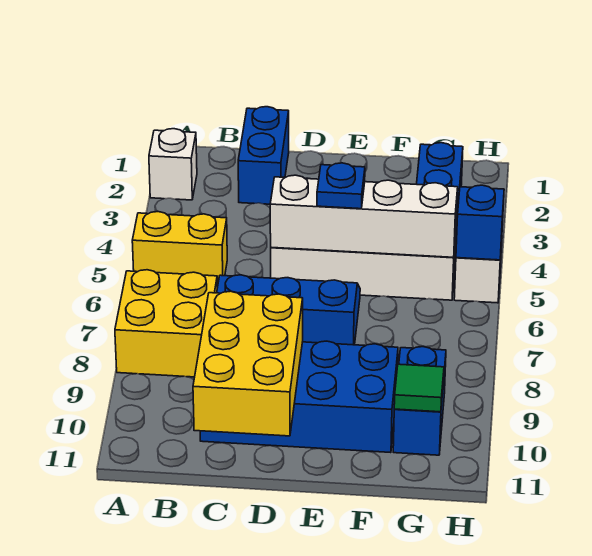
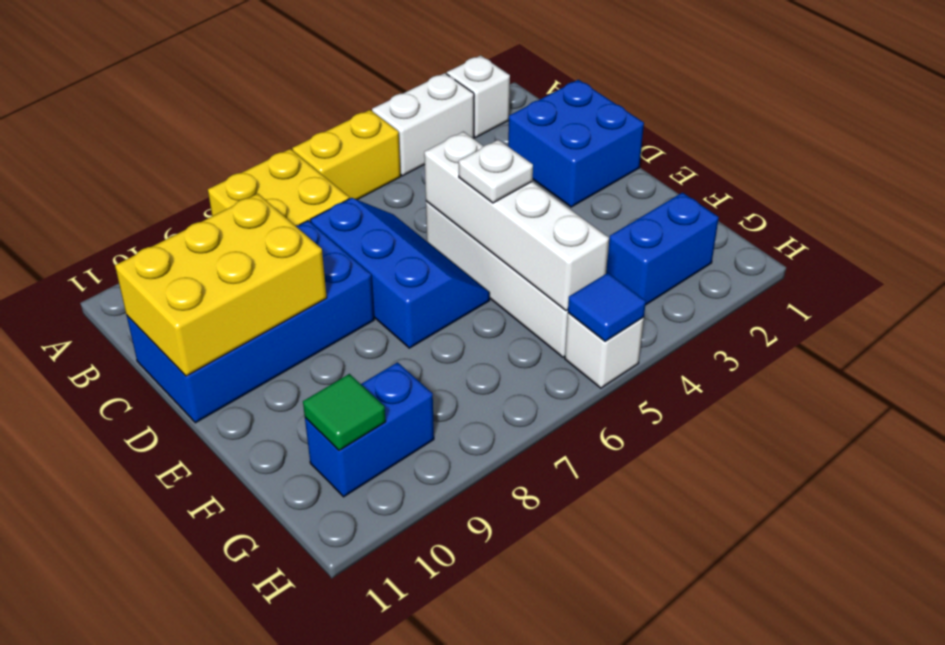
none -> white 1x2 brick [372,73,474,176]
yellow 1x2 brick [132,212,227,287] -> yellow 1x2 brick turned to [292,110,401,200]
blue 1x2 brick [238,107,289,204] -> blue 2x2 brick [508,80,644,207]
blue 2x4 brick [200,341,398,453] -> blue 2x4 brick turned to [127,220,374,423]
blue 1x1 plate [317,163,365,209] -> white 1x1 plate [459,140,533,203]
blue 1x1 brick [456,185,504,260] -> blue 1x1 tile [568,273,646,341]

